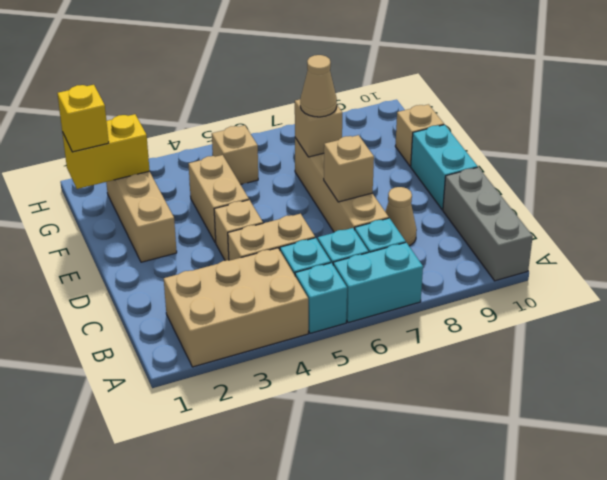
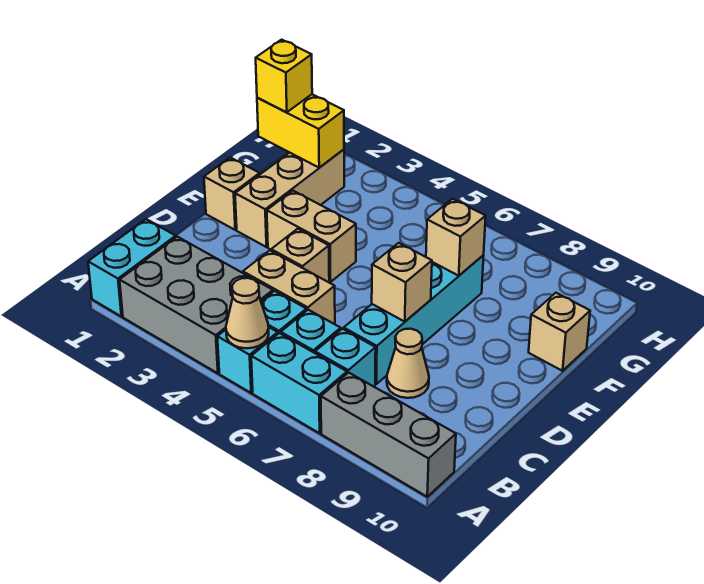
tan 2x3 brick [164,248,308,367] -> grey 2x3 brick [120,237,273,373]
grey 1x3 brick [443,167,533,281] -> grey 1x3 brick turned to [321,373,456,497]
tan 1x4 brick [295,138,389,232] -> cyan 1x4 brick [344,255,484,384]
cyan 1x2 brick [411,125,478,210] -> cyan 1x2 brick moved to [88,219,176,317]
tan 1x2 brick [189,155,249,243] -> tan 1x2 brick turned to [267,191,356,282]
tan 1x1 cone [300,55,337,117] -> tan 1x1 cone moved to [226,278,269,348]
tan 1x1 brick [212,125,258,185] -> tan 1x1 brick moved to [204,158,260,230]

